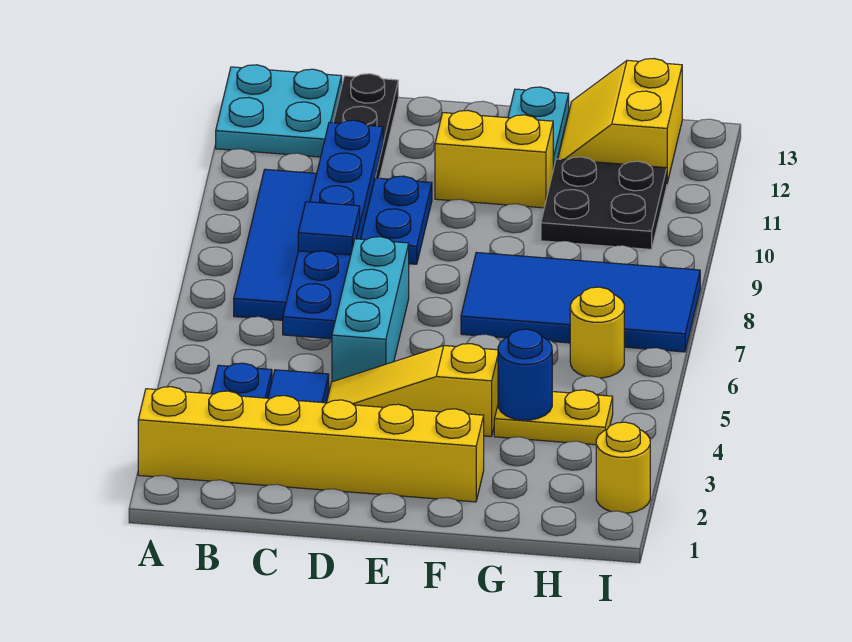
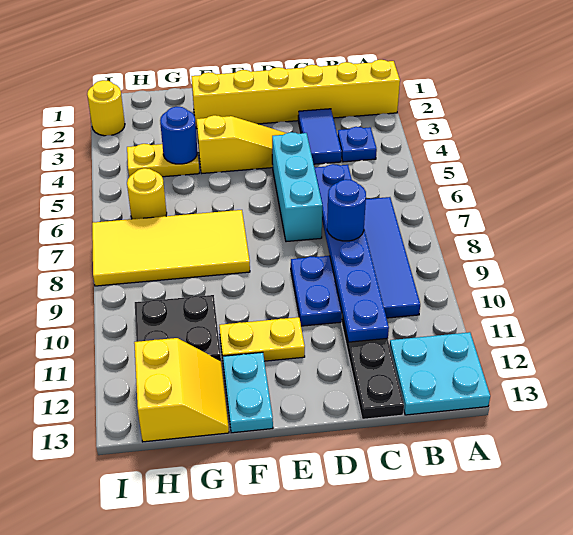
blue 1x1 tile [298,202,360,255] -> blue 1x1 round brick [327,179,366,241]
yellow 1x2 brick [435,110,553,208] -> yellow 1x2 plate [219,317,305,361]
blue 2x4 tile [461,252,700,352] -> yellow 2x4 tile [92,210,250,286]

